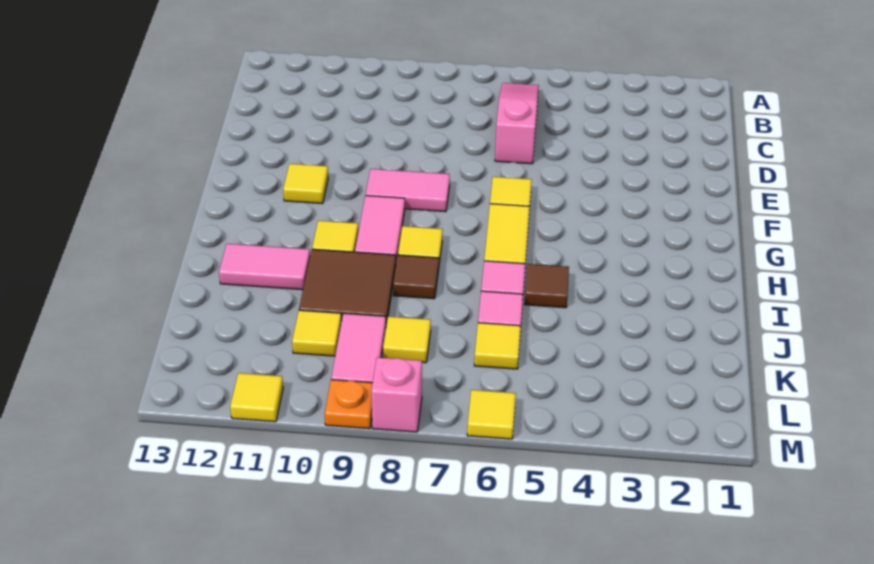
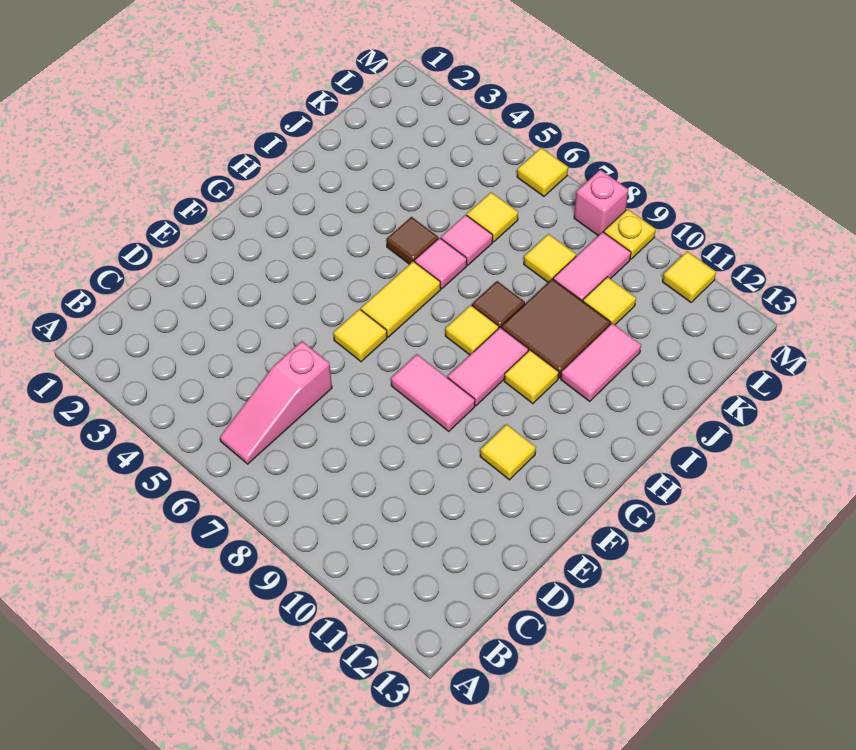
pink 1x2 tile [219,244,310,290] -> pink 1x2 tile turned to [561,323,641,401]
orange 1x1 plate [325,380,372,429] -> yellow 1x1 plate [604,209,656,259]

